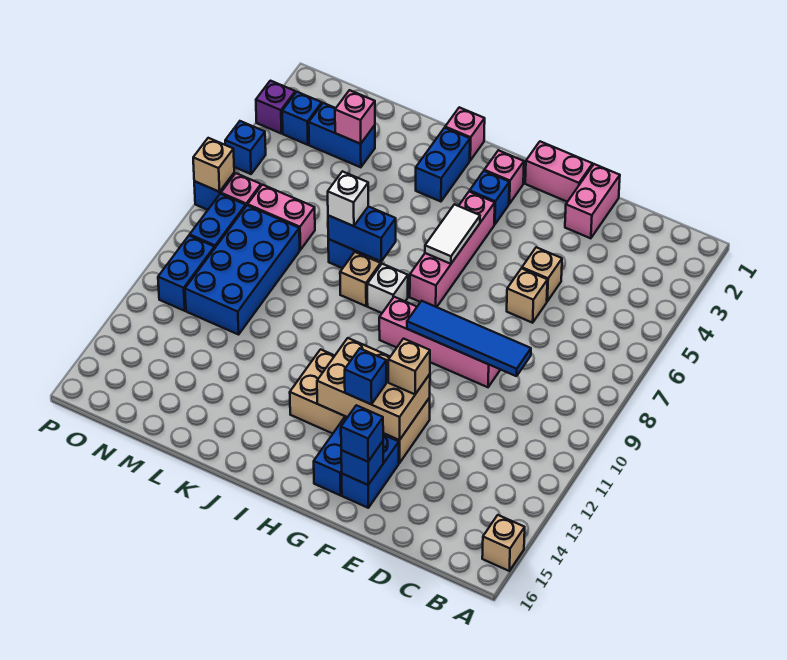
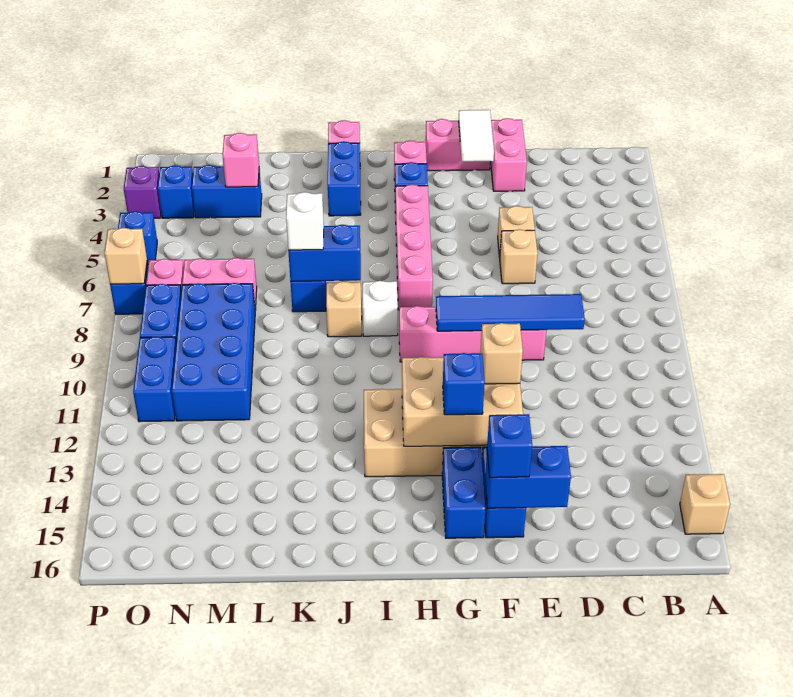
blue 1x1 brick [341,441,383,485] -> blue 1x2 brick [485,446,571,508]
white 1x2 tile [425,204,480,264] -> white 1x2 tile moved to [459,110,494,162]

